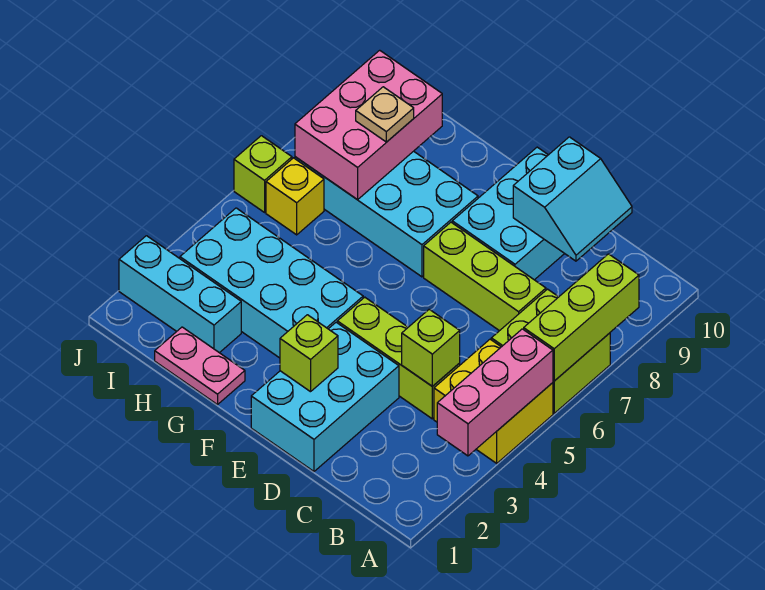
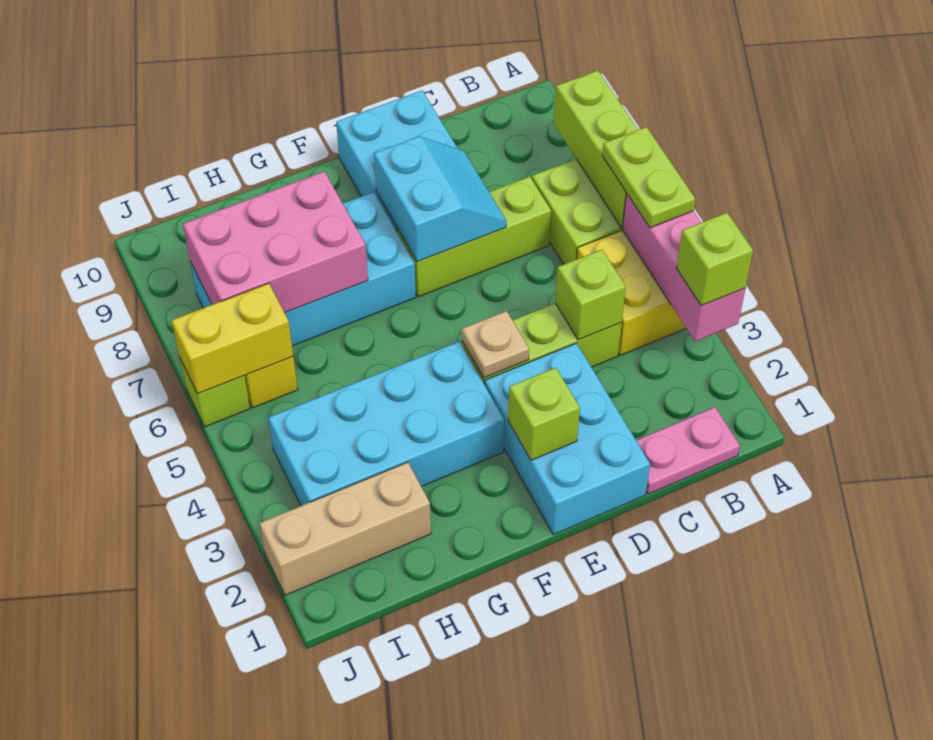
none -> lime 1x1 brick [676,213,753,306]
none -> lime 1x2 plate [602,127,695,228]
cyan 2x2 slope [513,137,632,261] -> cyan 2x2 slope moved to [374,136,506,262]
pink 1x2 plate [155,327,245,405] -> pink 1x2 plate moved to [636,407,740,494]
cyan 1x3 brick [119,236,241,353] -> tan 1x3 brick [259,462,431,595]
pink 2x3 brick [295,50,442,200] -> pink 2x3 brick turned to [183,171,368,313]
tan 1x1 plate [356,87,414,142] -> tan 1x1 plate moved to [462,311,529,378]
none -> yellow 1x2 brick [172,283,293,394]

